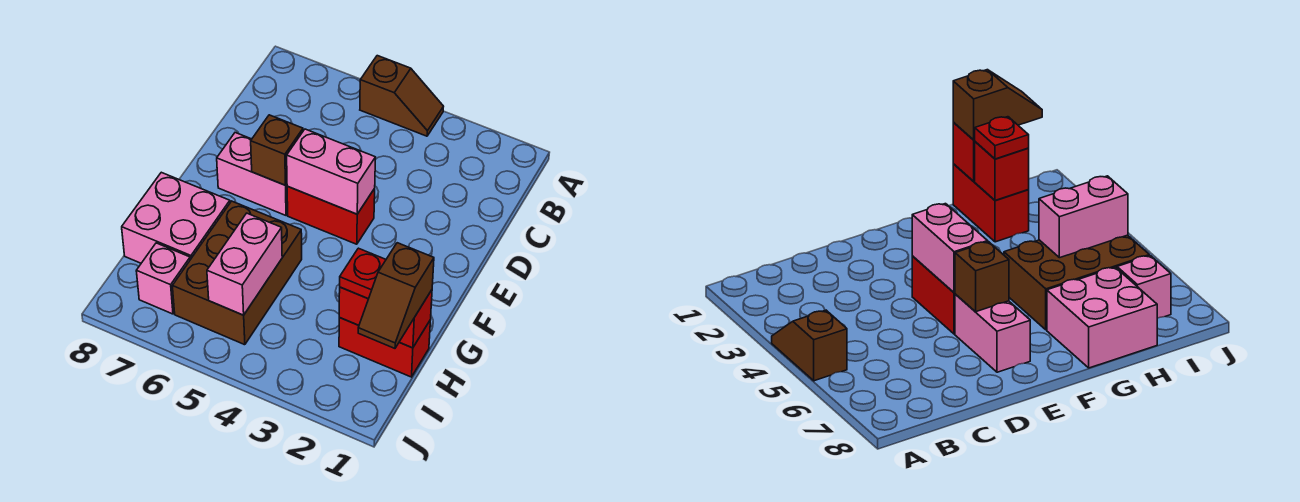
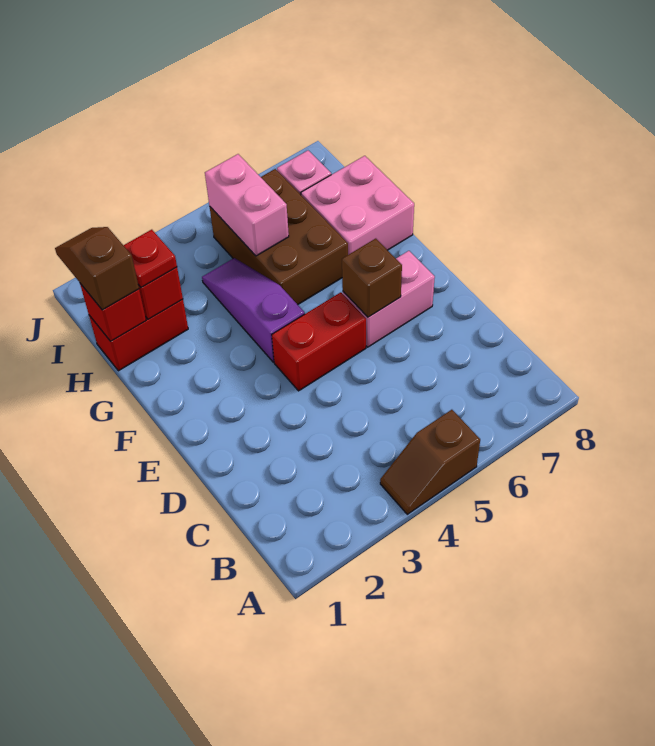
pink 1x2 brick [287,129,376,214] -> none
none -> purple 1x3 slope [202,258,305,362]

